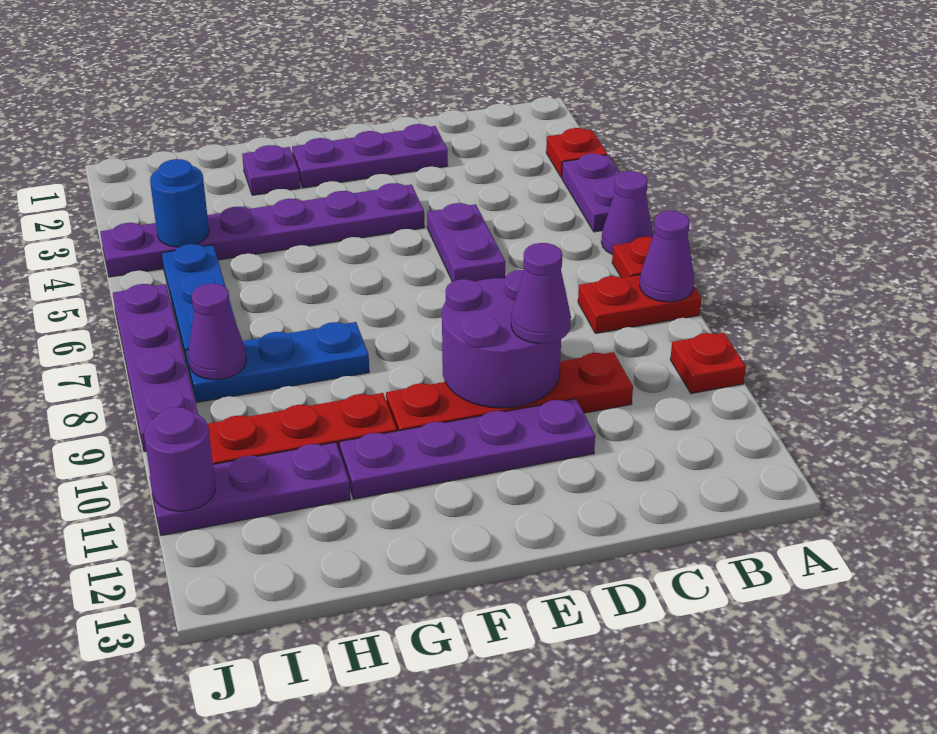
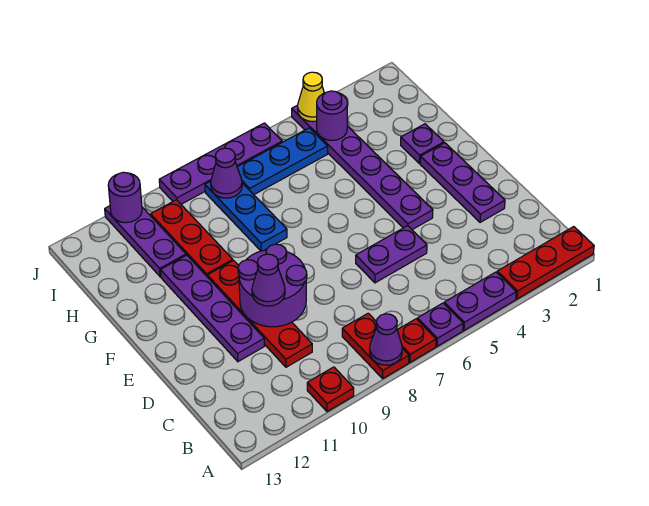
red 1x1 plate [546,128,607,177] -> red 1x3 plate [497,227,594,299]
purple 1x1 cone [601,171,653,255] -> purple 1x1 plate [417,303,463,346]
blue 1x1 round brick [150,159,209,247] -> purple 1x1 round brick [317,91,348,140]
none -> yellow 1x1 cone [298,72,324,121]

